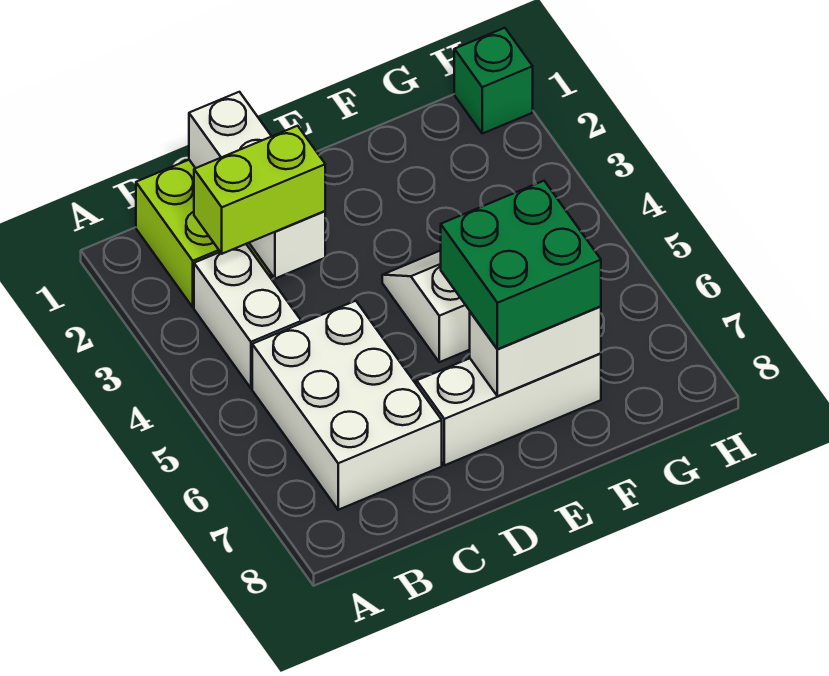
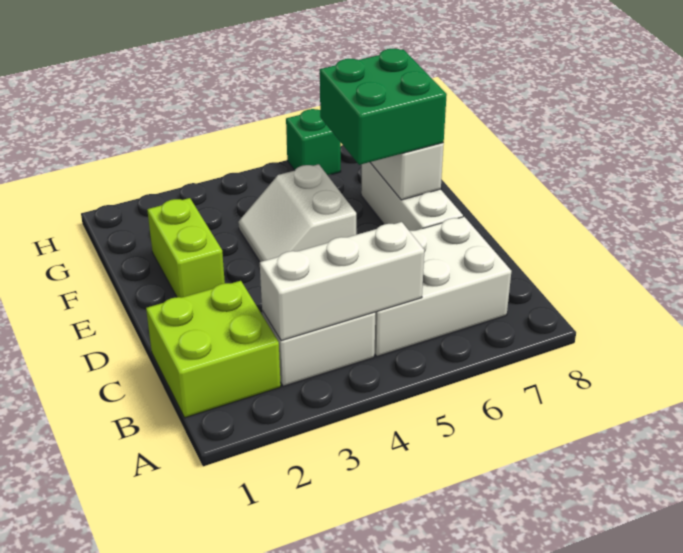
lime 1x2 brick [194,126,325,254] -> lime 1x2 brick moved to [147,198,225,298]
white 1x3 brick [189,92,325,279] -> white 1x3 brick moved to [260,222,424,341]
green 1x1 brick [454,28,533,134] -> green 1x1 brick moved to [286,109,341,175]

